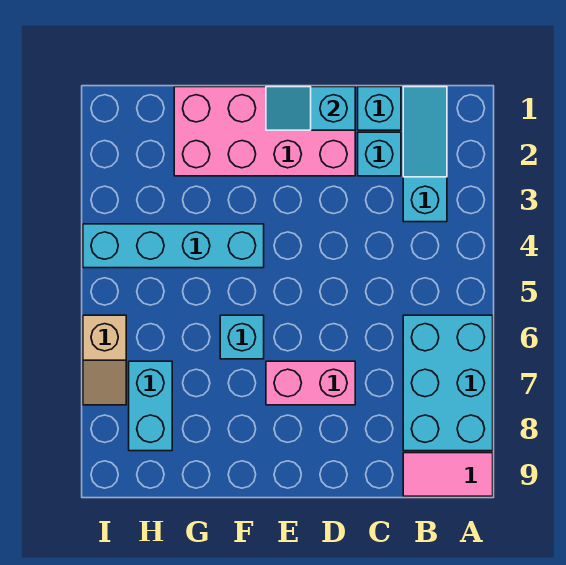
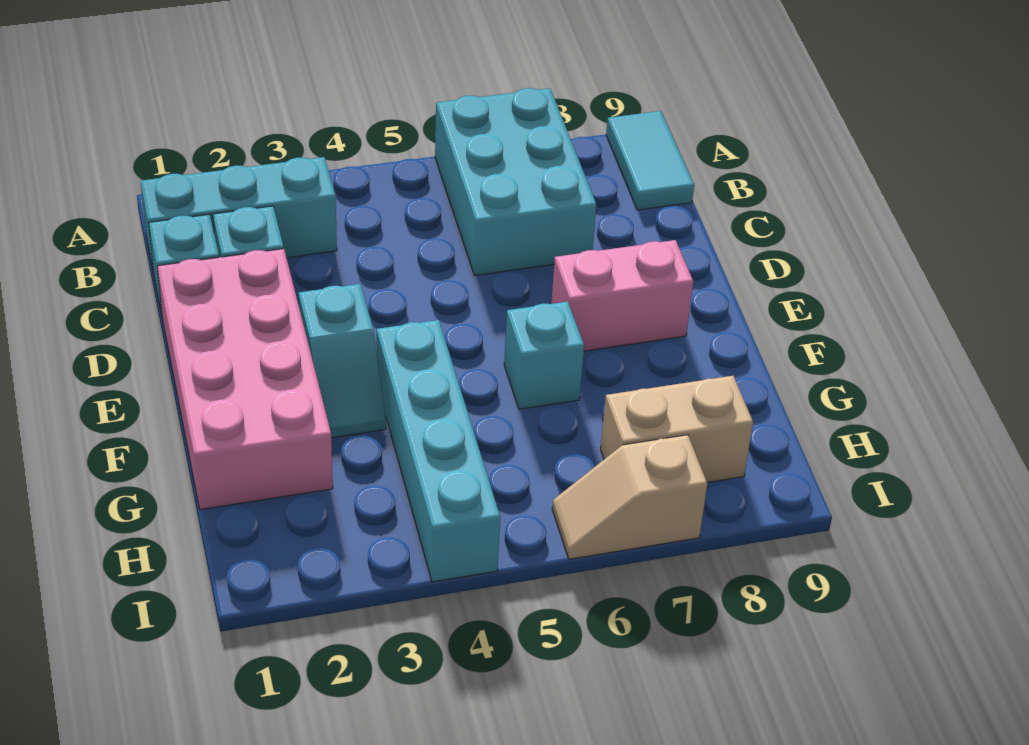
cyan 2x3 brick [403,315,493,451] -> cyan 2x3 brick turned to [435,88,596,275]
pink 1x2 tile [403,453,493,496] -> cyan 1x2 tile [606,111,694,210]
cyan 1x3 slope [403,87,447,222] -> cyan 1x3 brick [141,157,337,273]
cyan 1x2 slope [266,87,355,130] -> cyan 1x2 slope moved to [299,284,386,438]
pink 1x2 brick [266,361,355,405] -> pink 1x2 brick turned to [551,240,693,351]
cyan 1x2 brick [129,361,172,451] -> tan 1x2 brick [601,376,753,482]
tan 1x2 slope [83,315,126,405] -> tan 1x2 slope turned to [552,435,707,559]

